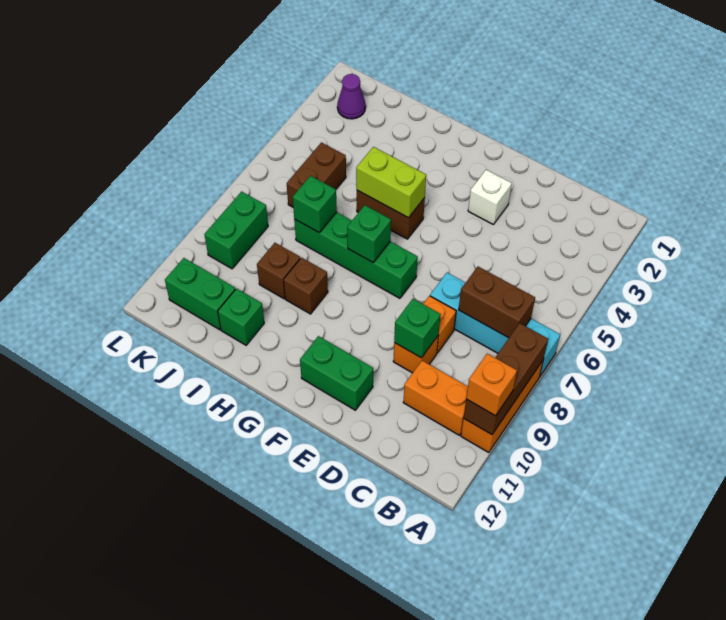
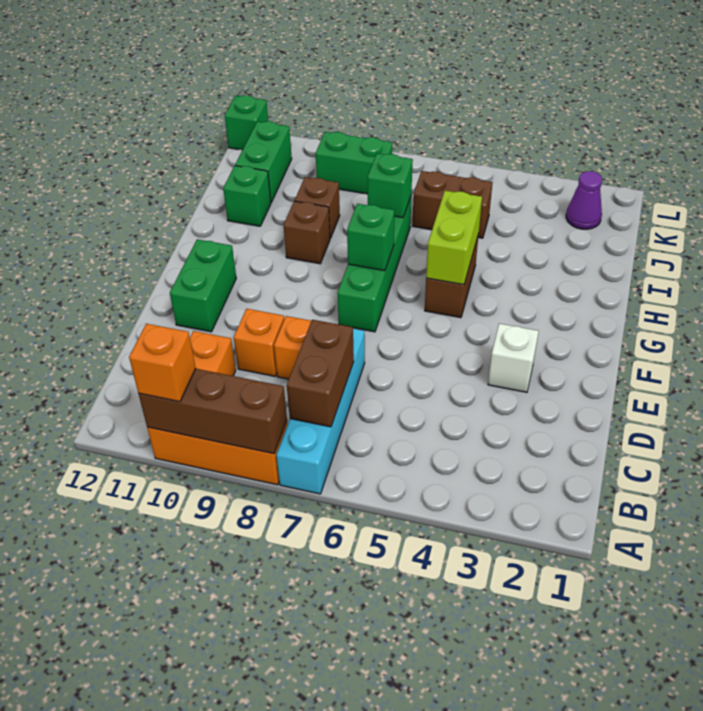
green 1x1 brick [394,299,441,358] -> green 1x1 brick moved to [225,95,268,150]

